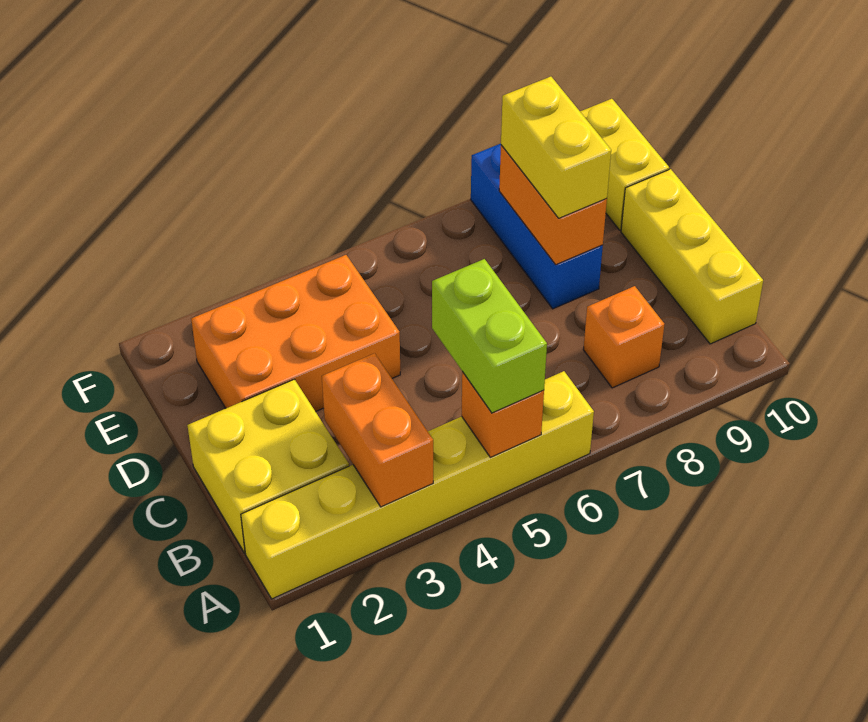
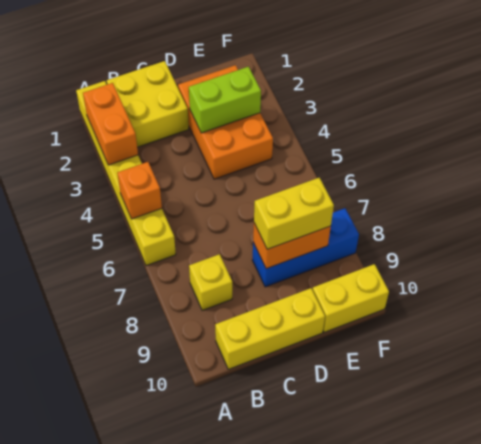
orange 1x2 brick [322,353,433,507] -> orange 1x2 brick turned to [83,83,138,165]
lime 1x2 brick [432,259,547,413] -> lime 1x2 brick moved to [188,67,261,133]
orange 1x1 brick [583,286,665,388] -> yellow 1x1 brick [189,254,232,310]

